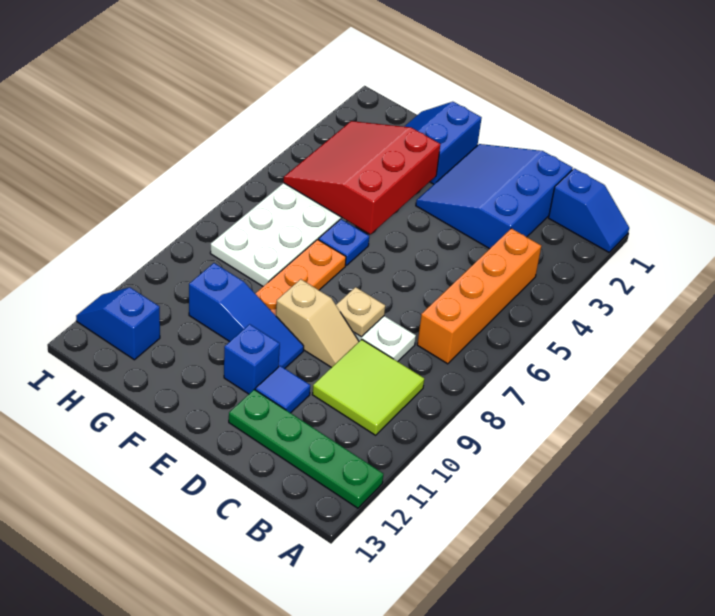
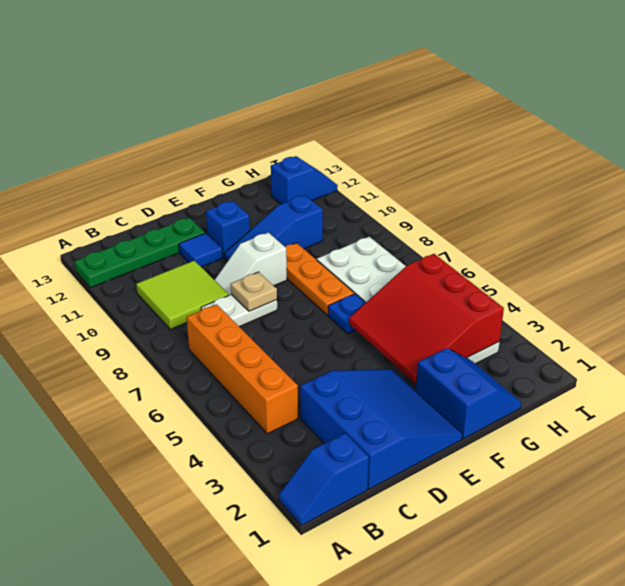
tan 1x2 slope [276,279,359,368] -> white 1x2 slope [215,232,287,295]
red 3x3 slope [283,121,440,234] -> red 3x3 slope turned to [349,254,504,383]

